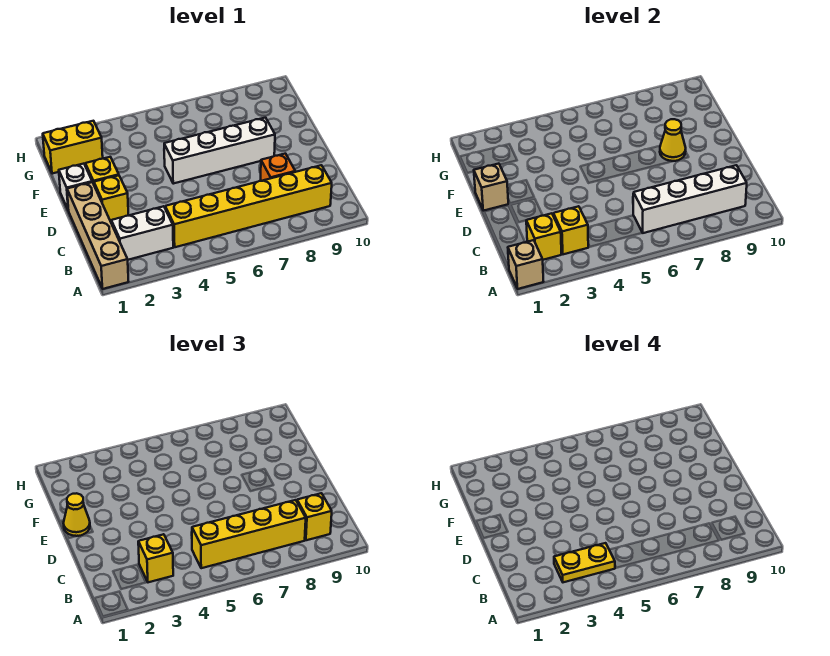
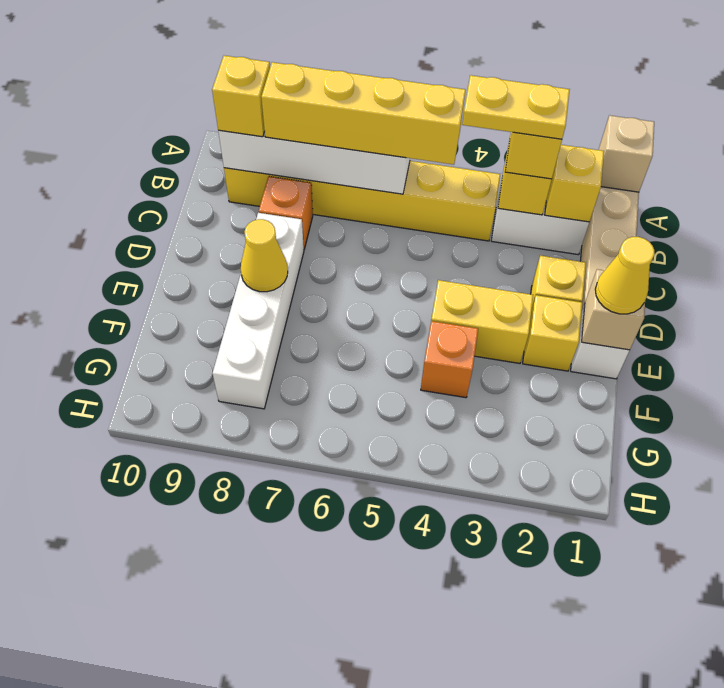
white 1x4 brick [164,118,275,184] -> white 1x4 brick turned to [213,213,304,409]
none -> orange 1x1 brick [421,321,478,398]
yellow 1x2 brick [43,121,103,174] -> yellow 1x2 brick moved to [431,280,533,363]

